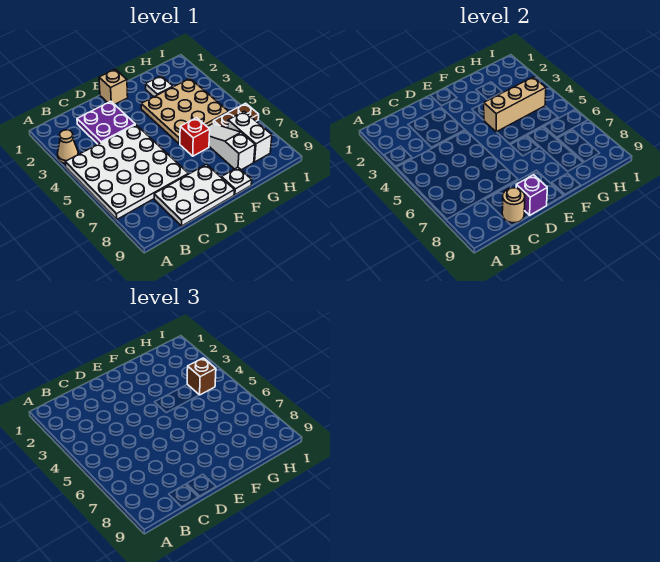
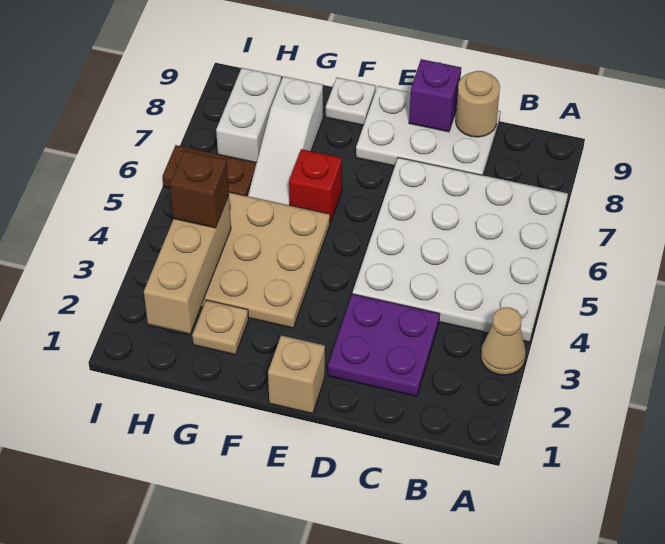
tan 1x3 brick [483,77,546,132] -> tan 1x3 brick turned to [144,196,231,334]
white 1x1 plate [145,76,173,97] -> tan 1x1 plate [192,300,249,355]

